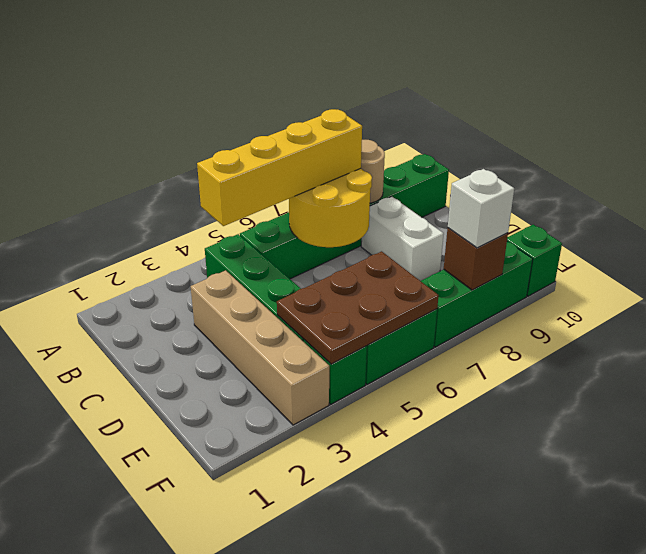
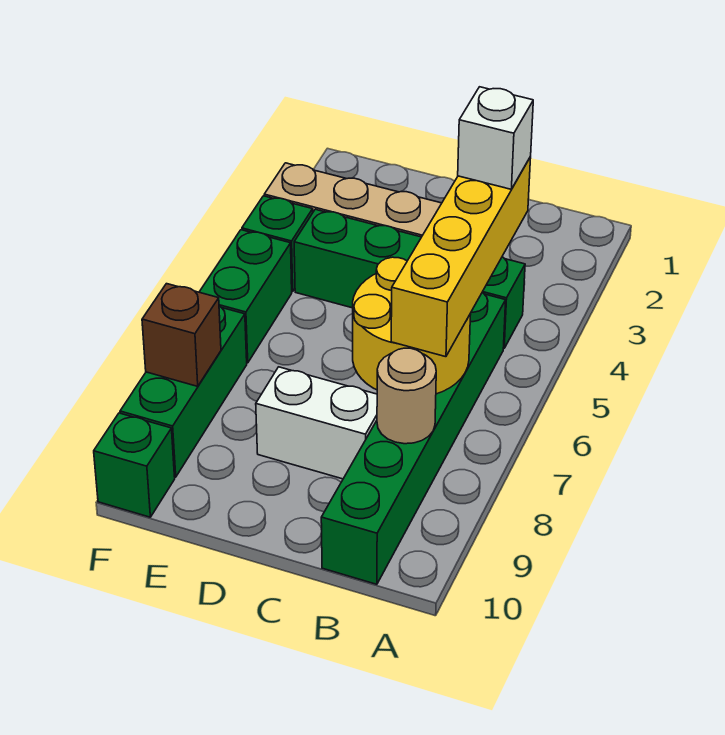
brown 2x3 plate [277,251,439,364] -> none
white 1x1 brick [448,169,514,248] -> white 1x1 brick moved to [458,87,533,189]

